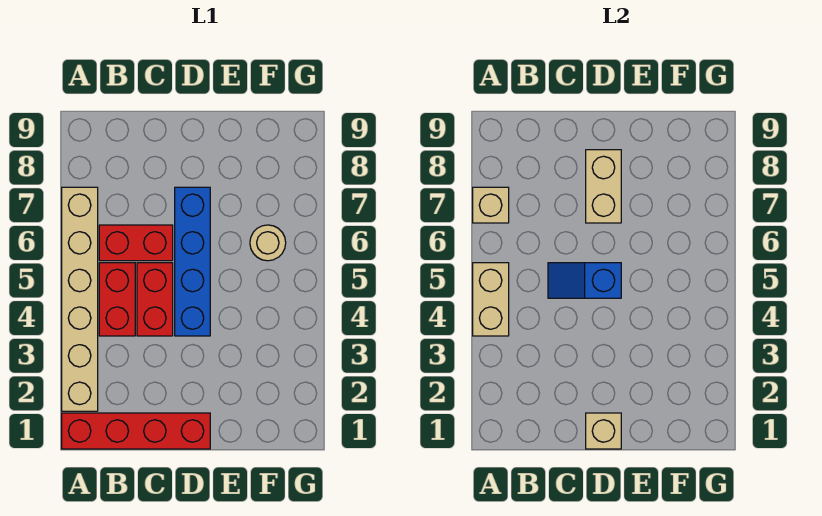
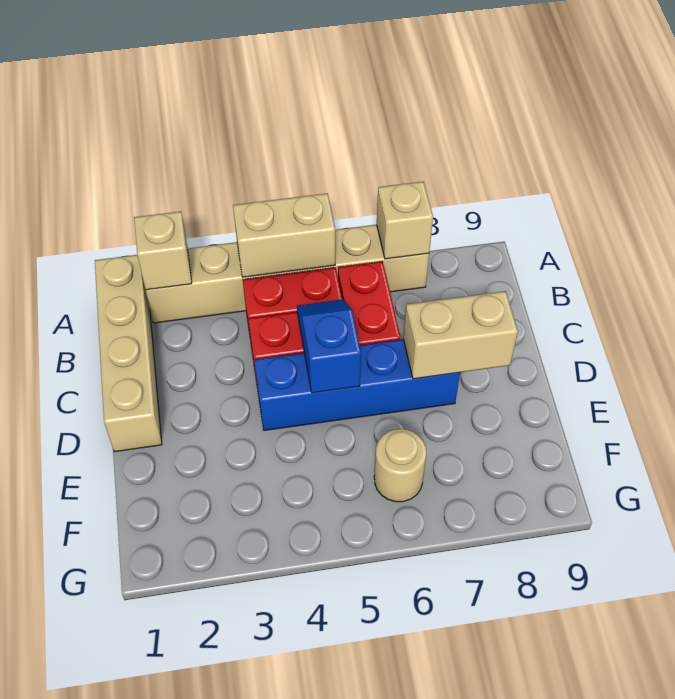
red 1x4 brick [62,413,210,449] -> tan 1x4 brick [95,255,162,452]
tan 1x1 brick [586,413,621,449] -> tan 1x1 brick moved to [134,211,192,290]

